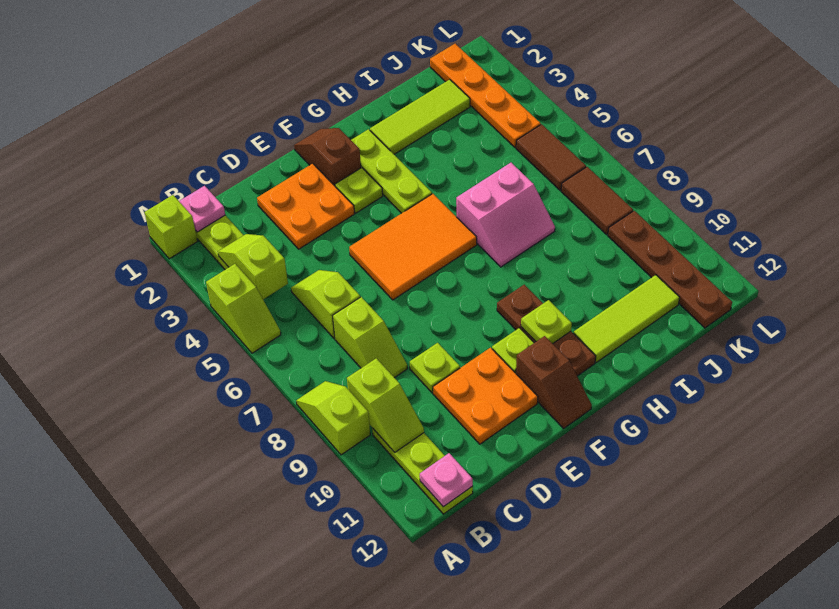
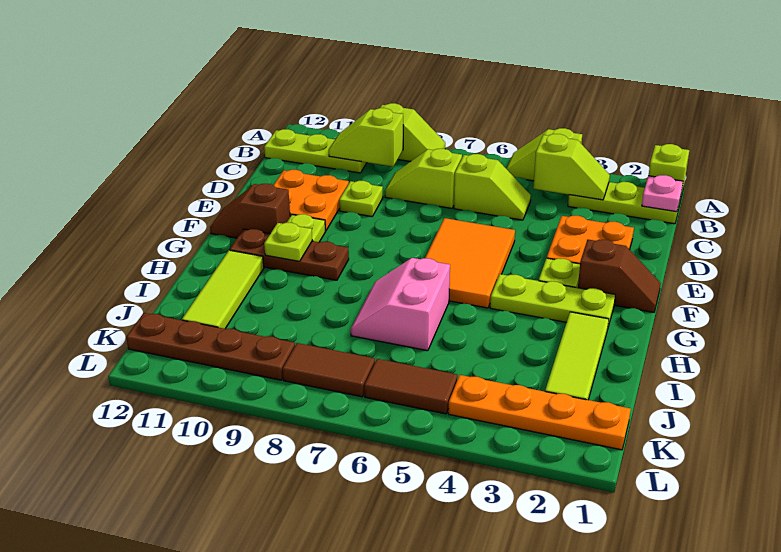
pink 1x1 plate [420,453,473,507] -> none

